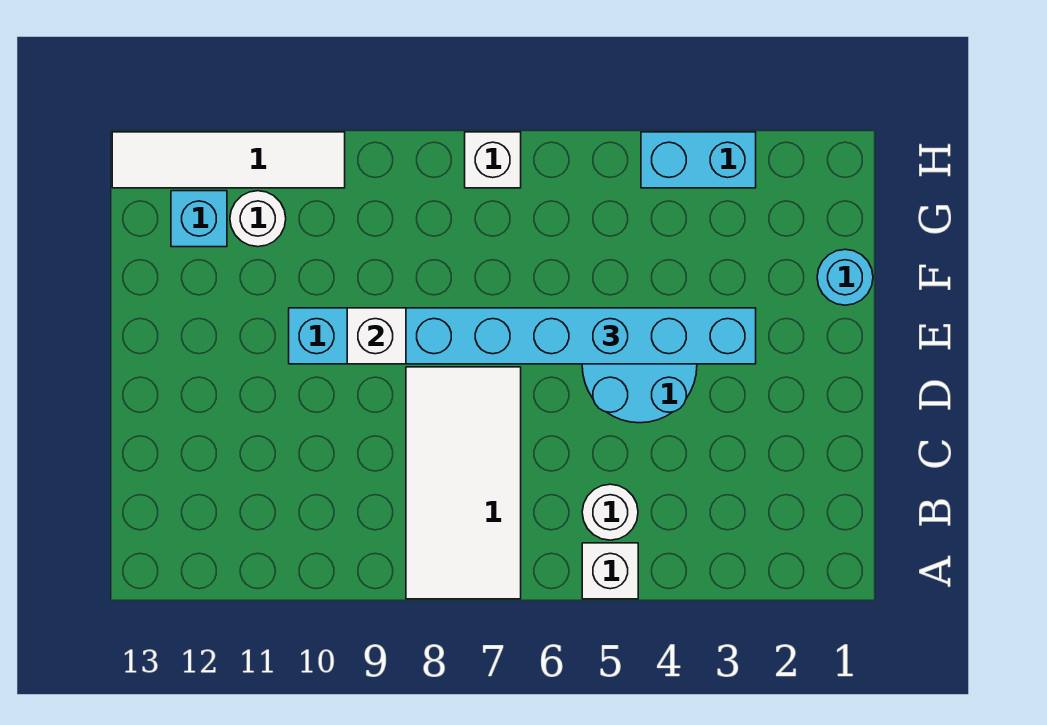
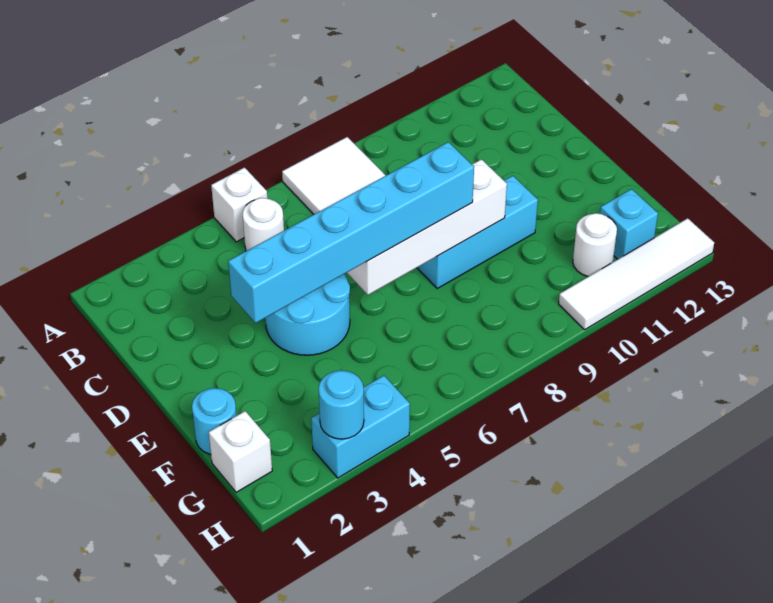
none -> cyan 1x1 round brick [319,370,364,439]
white 1x1 brick [465,132,521,188] -> white 1x1 brick moved to [209,411,272,492]

